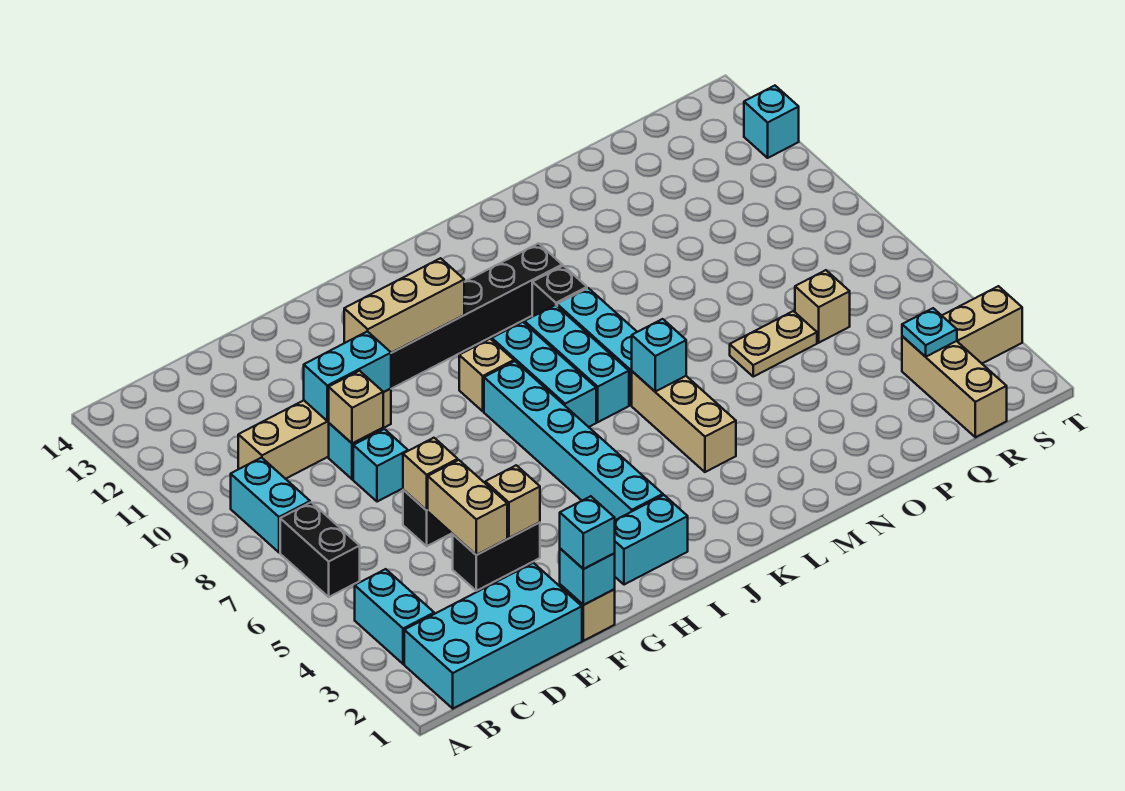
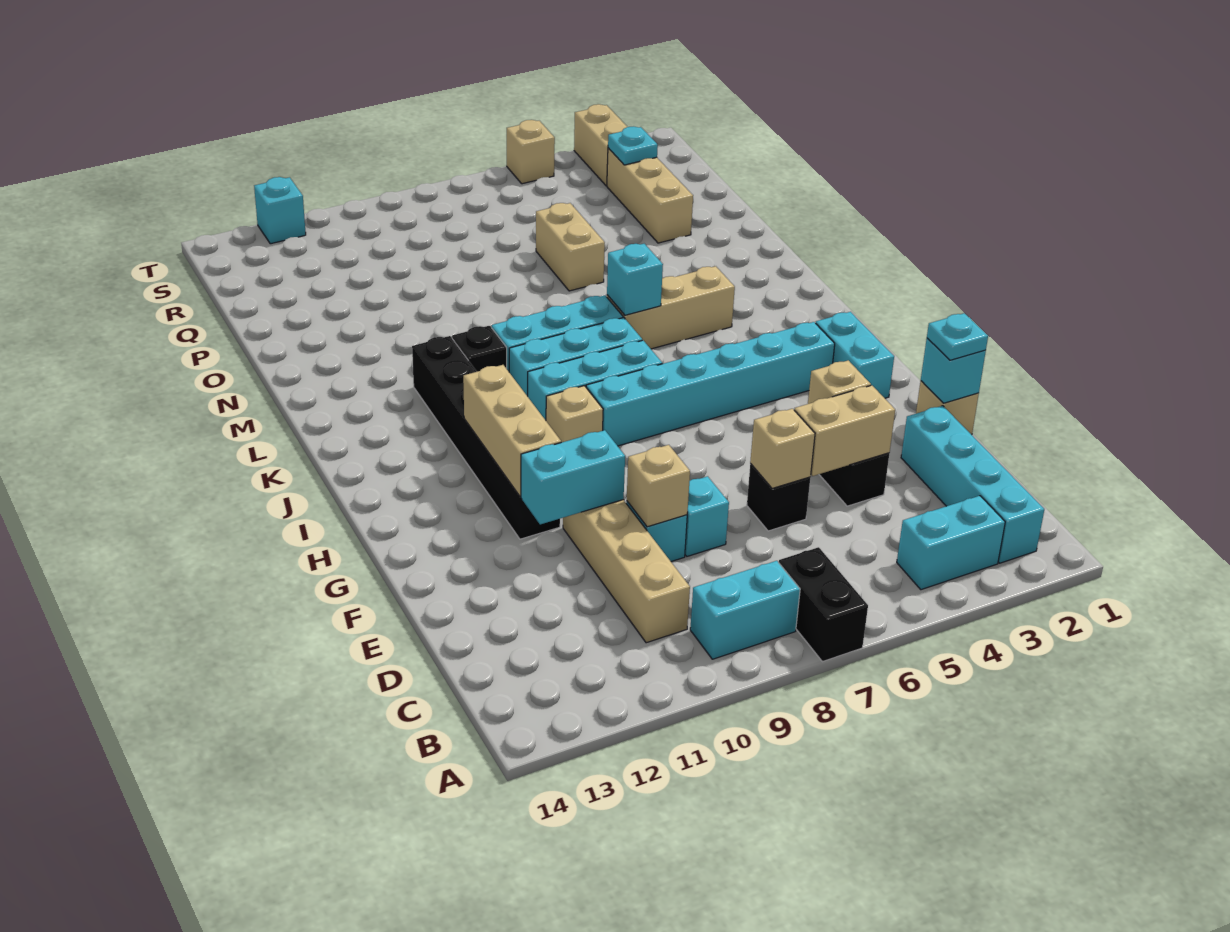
cyan 2x4 brick [404,563,582,709] -> cyan 1x4 brick [901,406,1044,563]
black 1x2 brick [280,502,360,597] -> black 1x2 brick turned to [779,547,868,662]
cyan 1x2 brick [304,331,391,421] -> cyan 1x2 brick turned to [521,430,625,524]
cyan 1x1 brick [560,496,615,569] -> cyan 1x1 plate [927,313,988,360]
tan 1x2 plate [730,311,817,377] -> tan 1x2 brick [536,203,605,291]
tan 1x1 brick [795,270,850,343] -> tan 1x1 brick moved to [507,120,555,184]
tan 1x3 brick [902,336,1007,437] -> tan 1x3 brick turned to [607,148,693,243]

